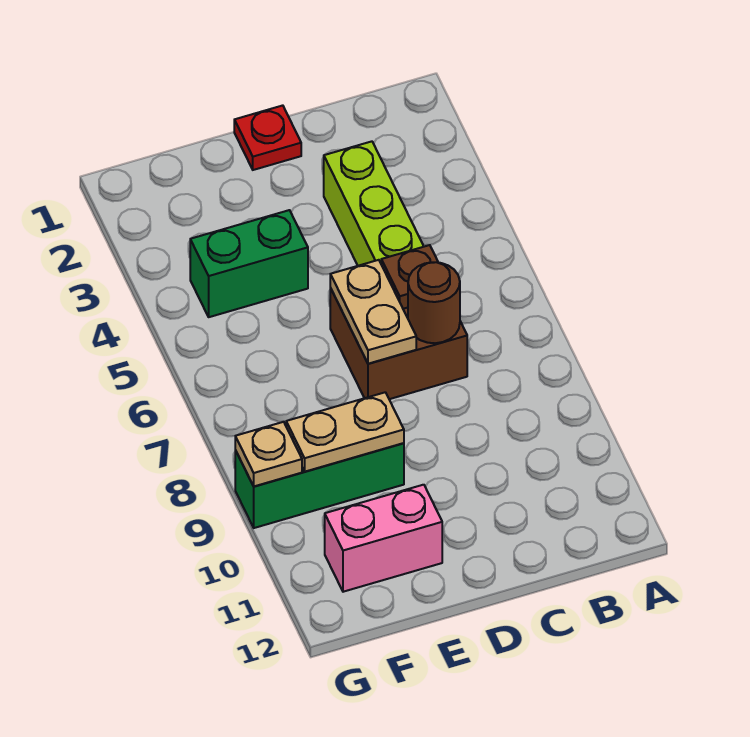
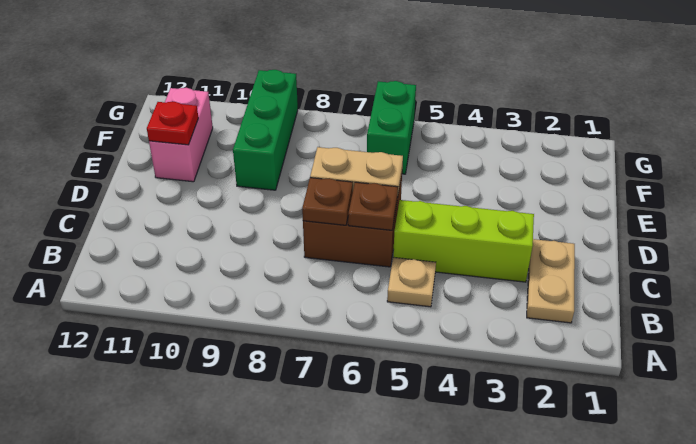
brown 1x1 round brick [408,262,460,343] -> brown 1x1 plate [302,178,353,225]
red 1x1 plate [234,105,301,170] -> red 1x1 plate moved to [147,102,198,145]
green 1x2 brick [190,210,308,317] -> green 1x2 brick moved to [367,81,416,174]
tan 1x2 plate [286,392,404,472] -> tan 1x2 plate moved to [527,239,575,323]
tan 1x1 plate [235,422,302,486] -> tan 1x1 plate moved to [387,257,436,307]

